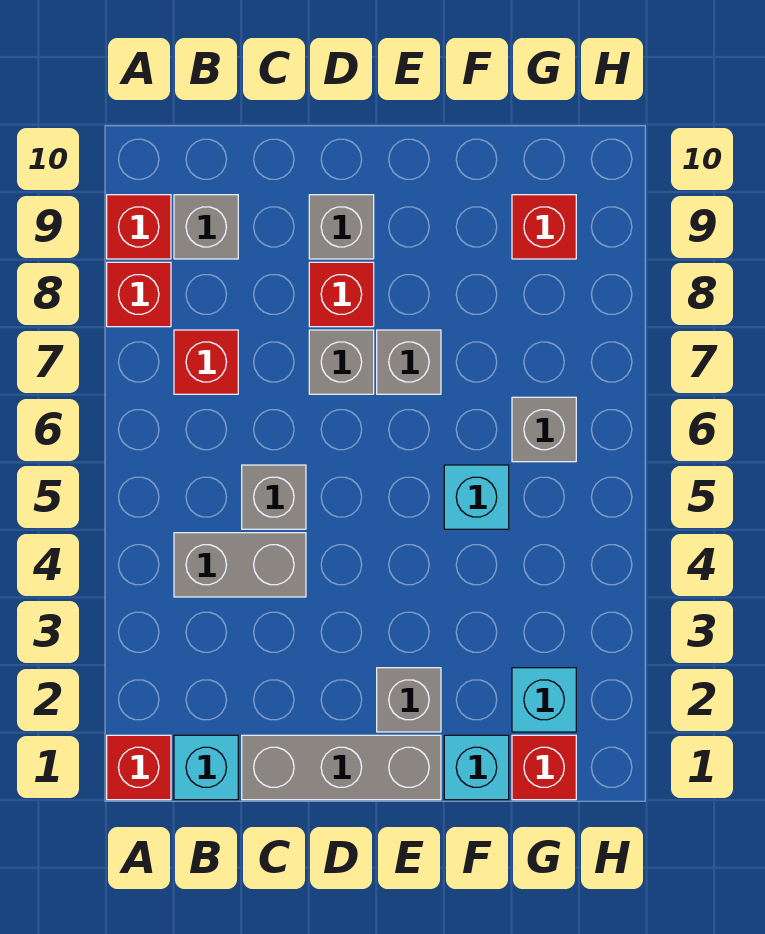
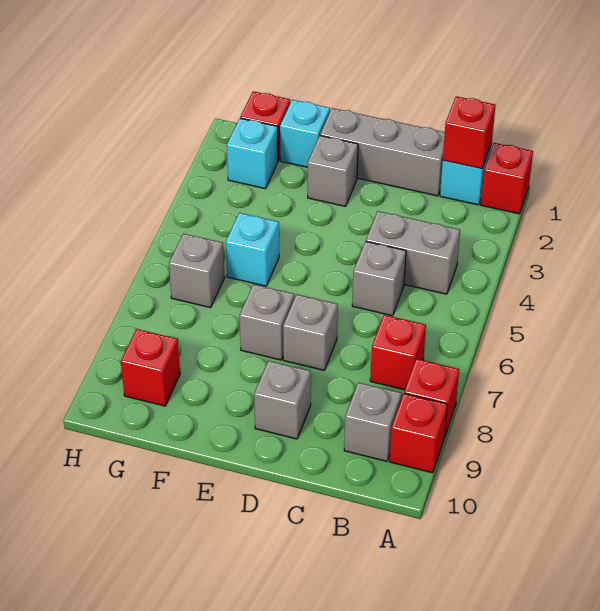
red 1x1 brick [309,262,374,327] -> red 1x1 brick moved to [443,96,496,169]

